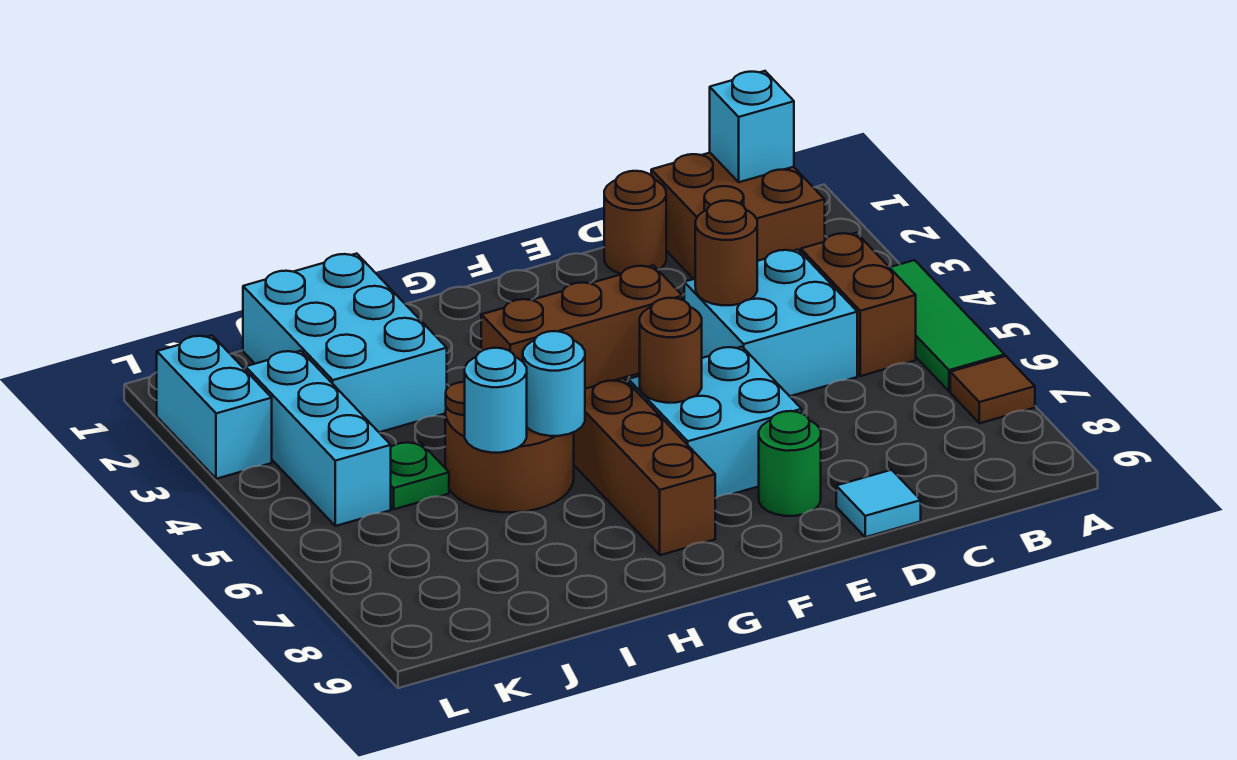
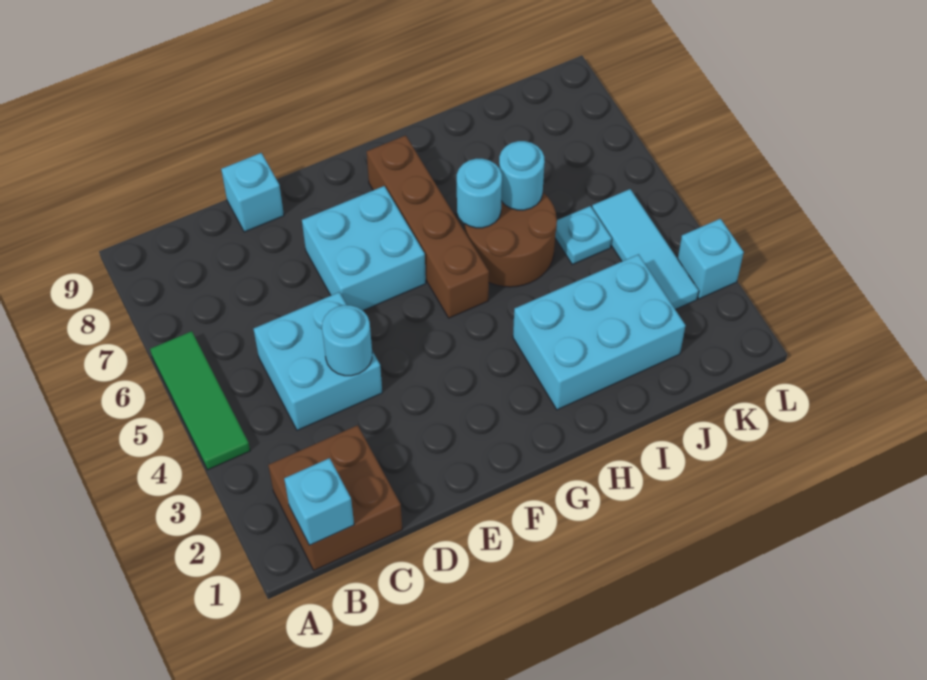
brown 1x1 tile [950,356,1035,423] -> none
brown 1x2 brick [801,233,916,376] -> none
brown 1x1 round brick [604,171,666,274] -> none
brown 1x1 round brick [695,201,757,305] -> cyan 1x1 round brick [322,305,372,376]
cyan 1x1 tile [836,470,921,537] -> cyan 1x1 brick [221,153,284,232]
green 1x1 round brick [759,411,821,516] -> none
brown 1x3 brick [481,265,682,389] -> none
brown 1x1 round brick [640,298,702,403] -> none
cyan 2x3 brick [243,254,447,432] -> cyan 2x3 brick turned to [513,254,686,410]
green 1x1 plate [391,442,449,509] -> cyan 1x1 plate [555,206,612,264]
cyan 1x3 brick [246,351,391,526] -> cyan 1x3 tile [592,189,699,310]
cyan 1x2 brick [157,336,272,479] -> cyan 1x1 brick [678,219,744,299]

